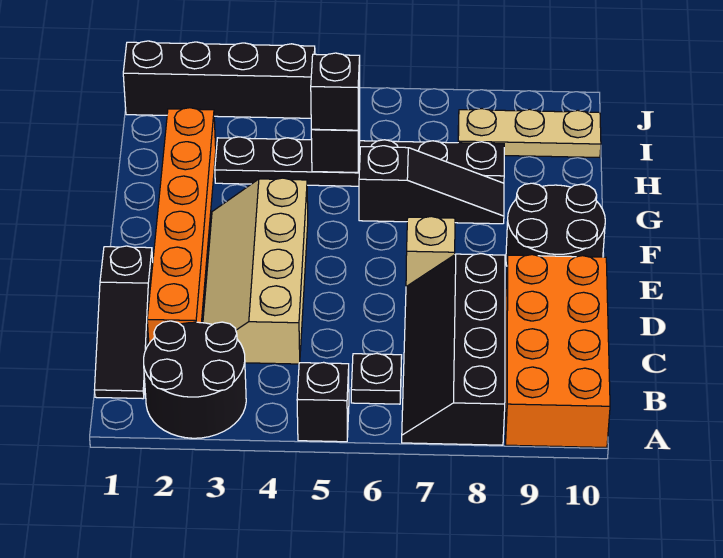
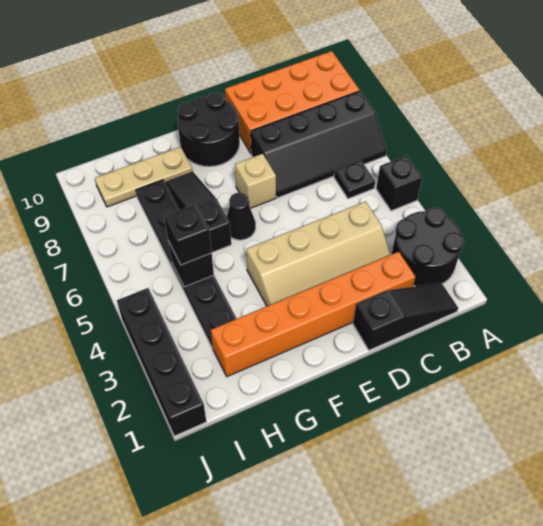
none -> black 1x1 cone [227,193,256,240]
tan 1x3 plate [458,109,601,157] -> tan 1x3 plate turned to [95,147,193,207]

